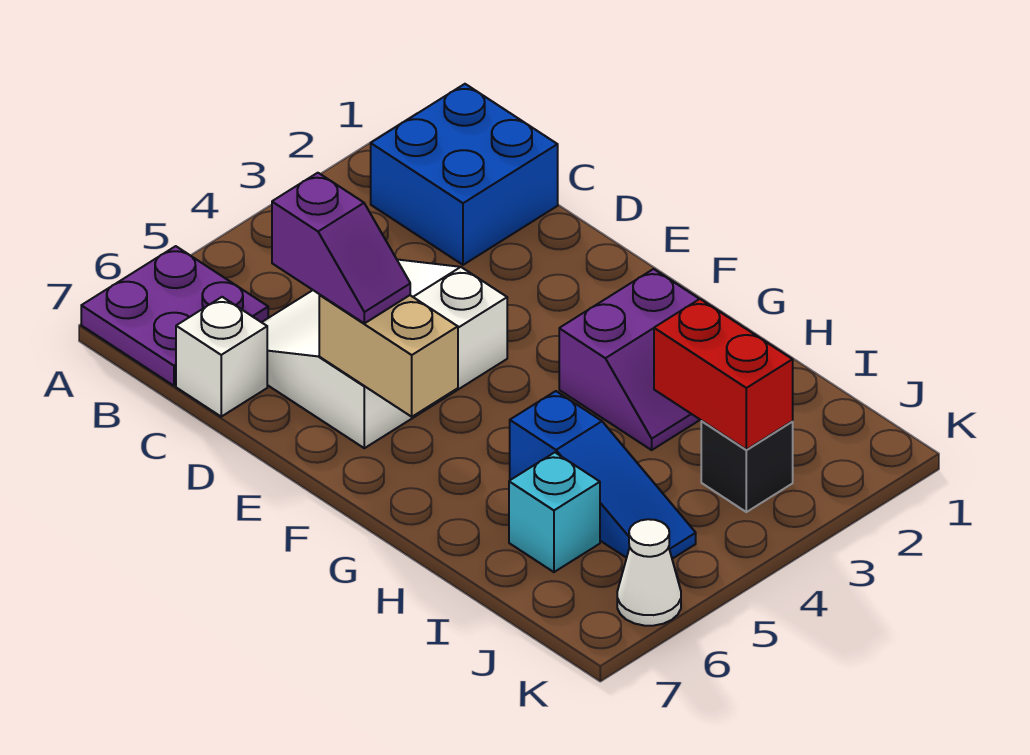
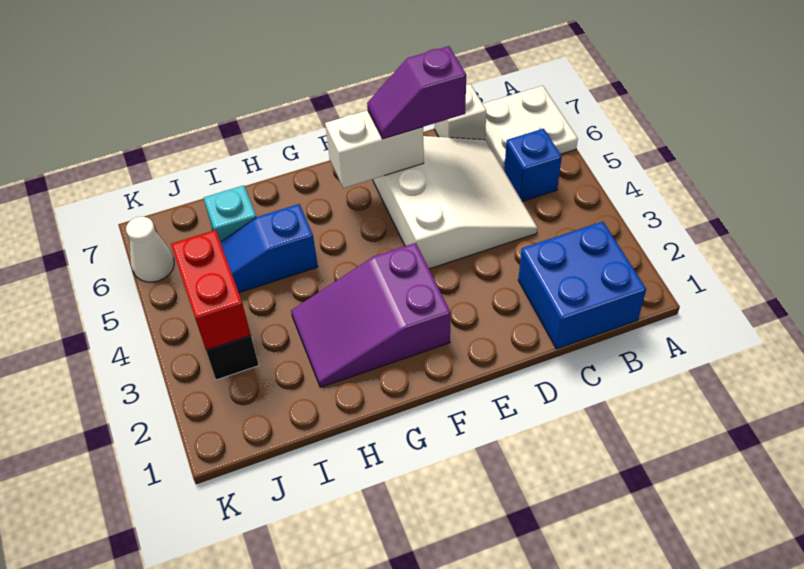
purple 2x2 plate [81,246,268,386] -> white 2x2 plate [483,86,578,170]
none -> blue 1x1 brick [504,128,562,201]
tan 1x2 brick [319,295,458,417] -> white 1x2 brick [325,110,424,188]
purple 2x2 slope [559,269,700,450] -> purple 2x3 slope [291,243,451,387]
red 1x2 brick [654,299,793,450] -> red 1x2 brick turned to [171,230,251,350]

